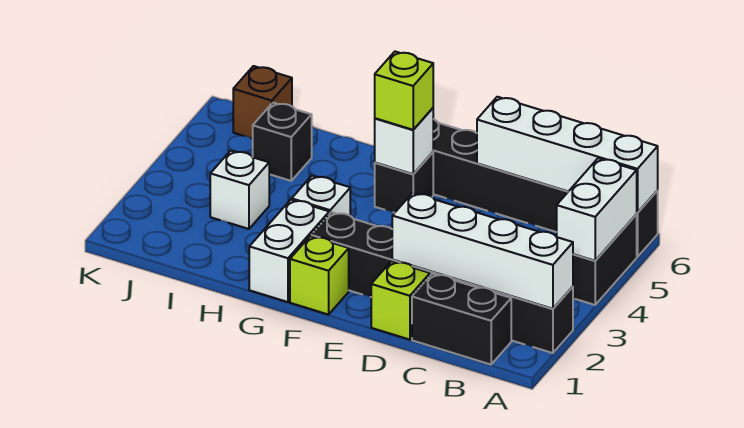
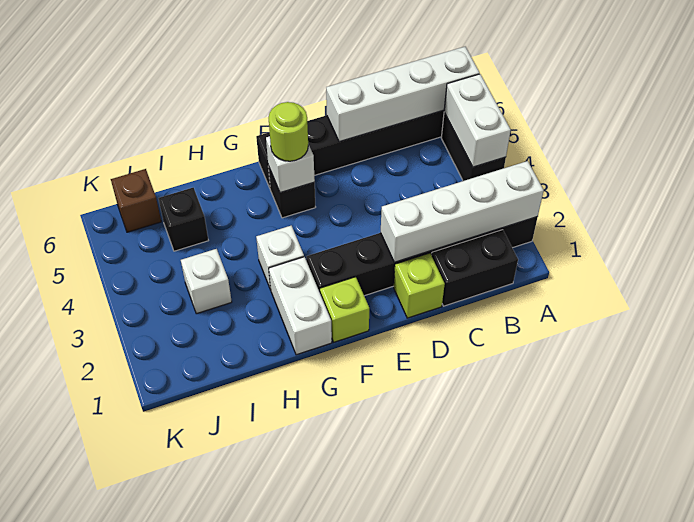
lime 1x1 brick [375,52,433,130] -> lime 1x1 round brick [269,102,308,161]

